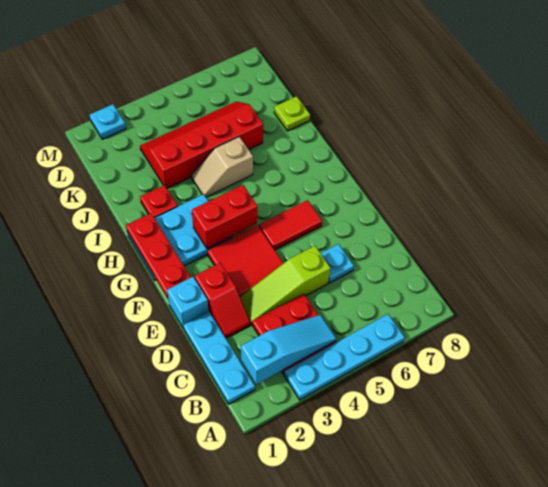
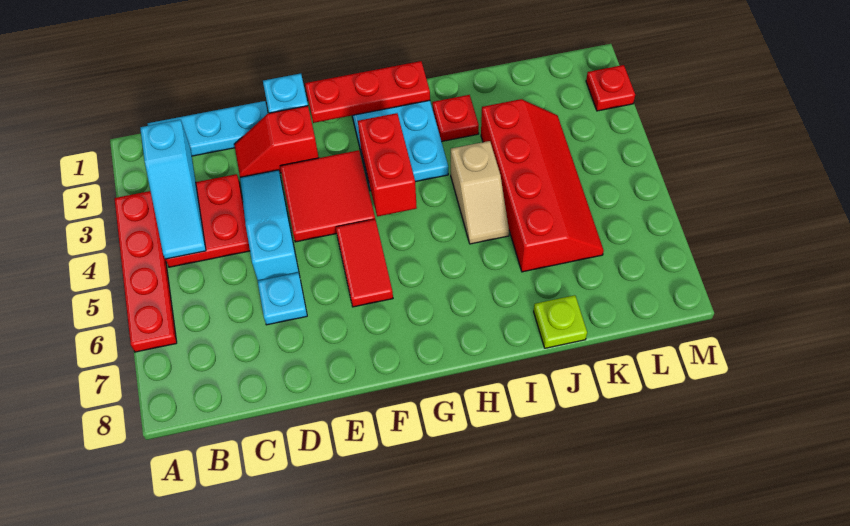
cyan 1x4 plate [284,314,404,400] -> red 1x4 plate [114,191,177,352]
lime 1x3 slope [240,246,331,324] -> cyan 1x3 slope [240,170,299,281]
tan 1x2 slope [191,137,253,197] -> tan 1x2 slope turned to [451,141,509,244]
cyan 1x1 plate [90,104,126,139] -> red 1x1 plate [586,65,635,111]

